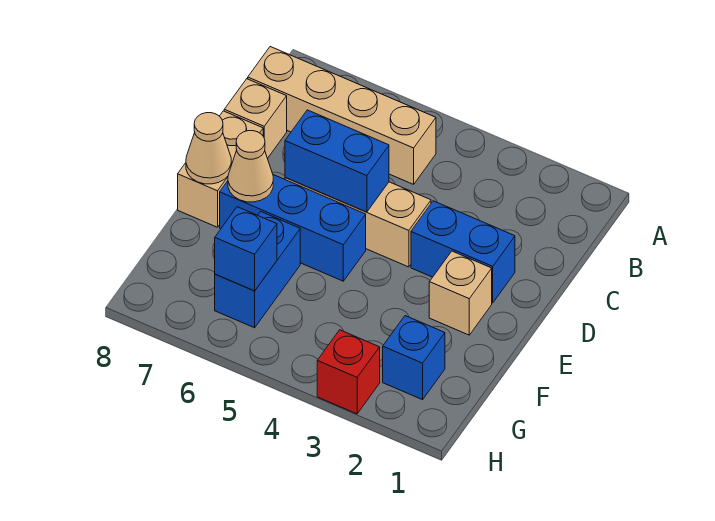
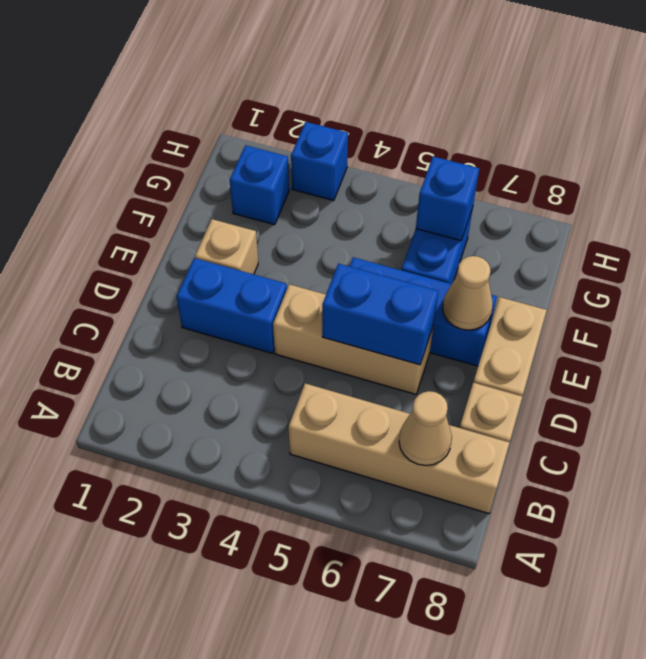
tan 1x1 cone [186,113,231,184] -> tan 1x1 cone moved to [399,391,452,465]
red 1x1 brick [317,330,380,414] -> blue 1x1 brick [291,122,348,201]

